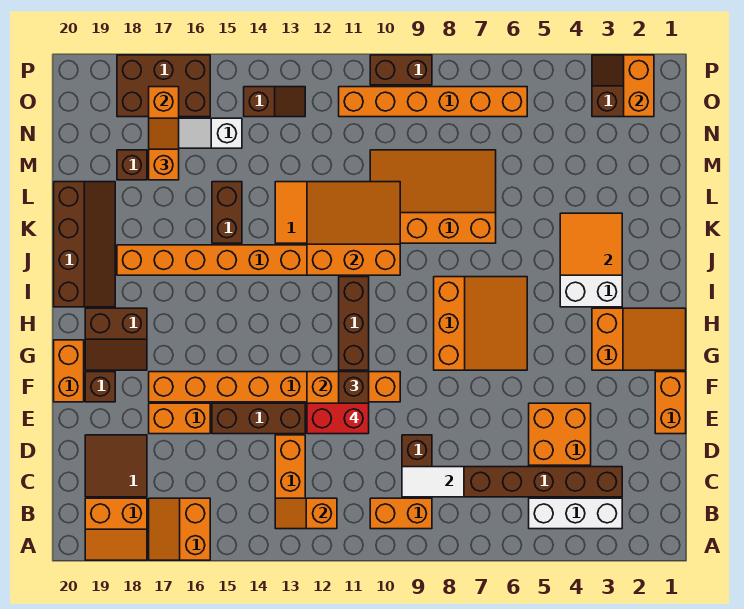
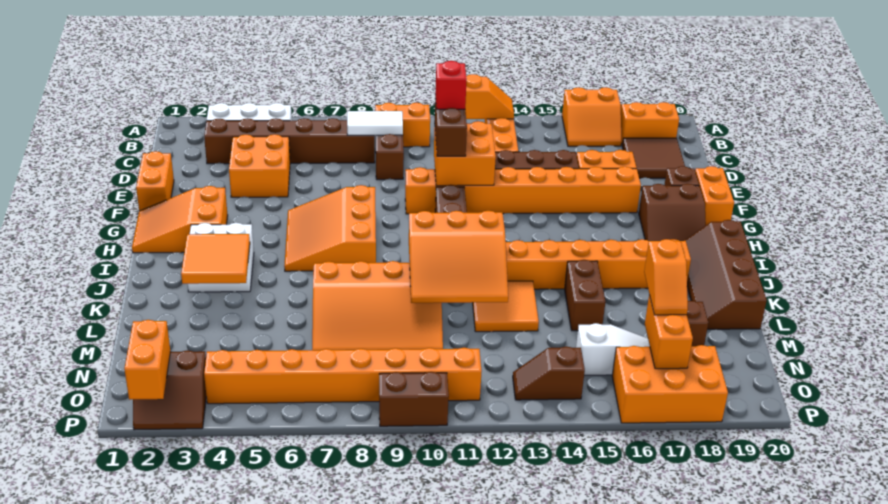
orange 2x2 slope [149,498,210,560] -> orange 2x2 slope turned to [562,87,621,146]
red 1x2 brick [307,403,369,434] -> red 1x1 brick [435,61,467,109]
brown 2x2 slope [85,308,147,370] -> brown 2x2 slope turned to [639,184,706,241]
orange 1x6 brick [339,87,527,117] -> orange 1x8 brick [204,348,482,404]
brown 2x3 brick [117,55,210,117] -> orange 2x3 brick [612,345,728,423]

